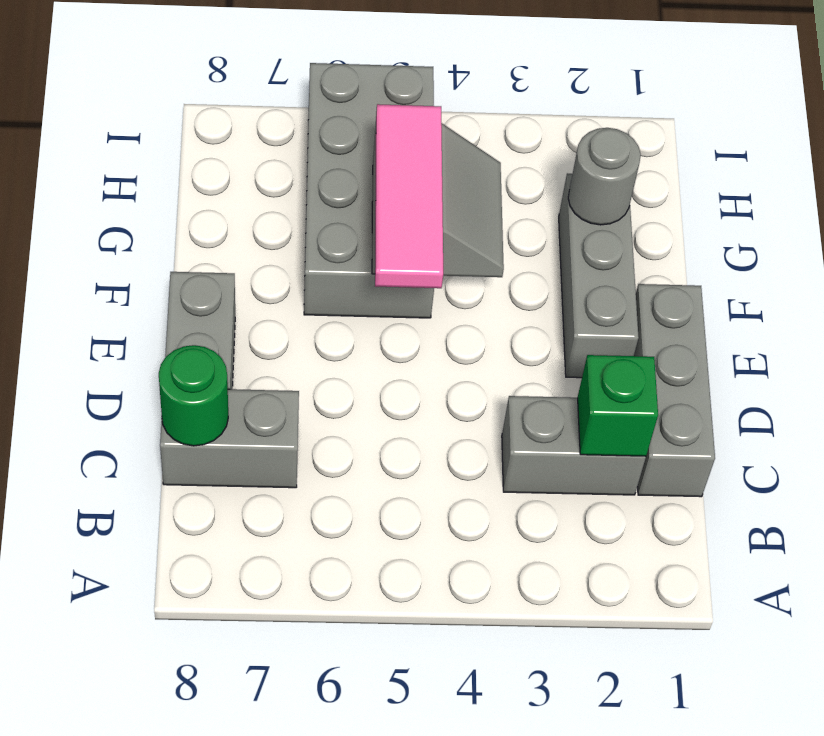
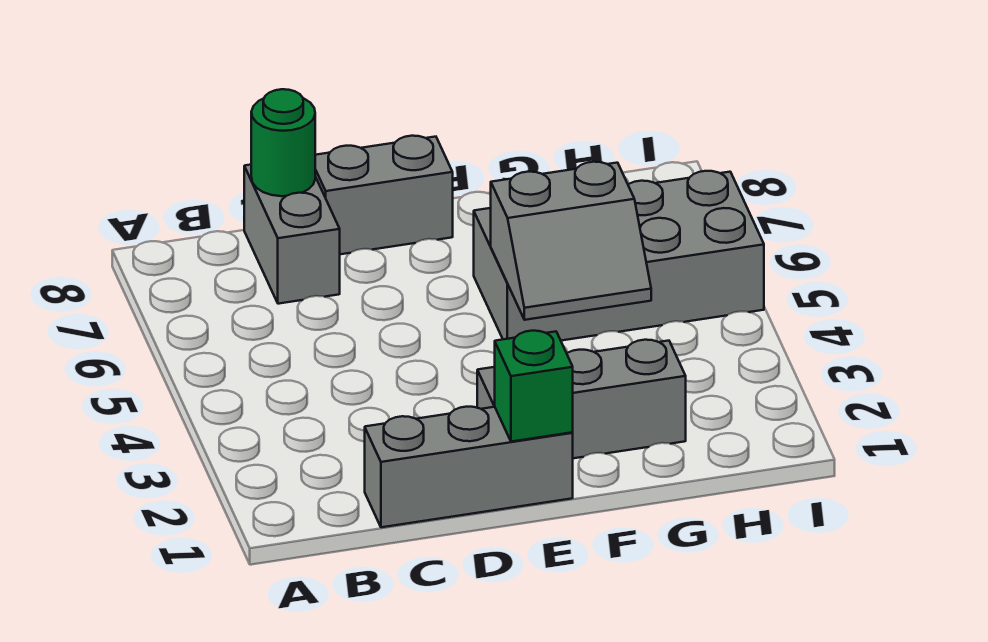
grey 1x2 brick [502,396,646,495] -> none
green 1x1 brick [578,355,658,456] -> green 1x1 brick moved to [495,331,573,442]
pink 1x3 tile [375,104,443,288] -> none
grey 1x1 round brick [568,128,641,225] -> none

